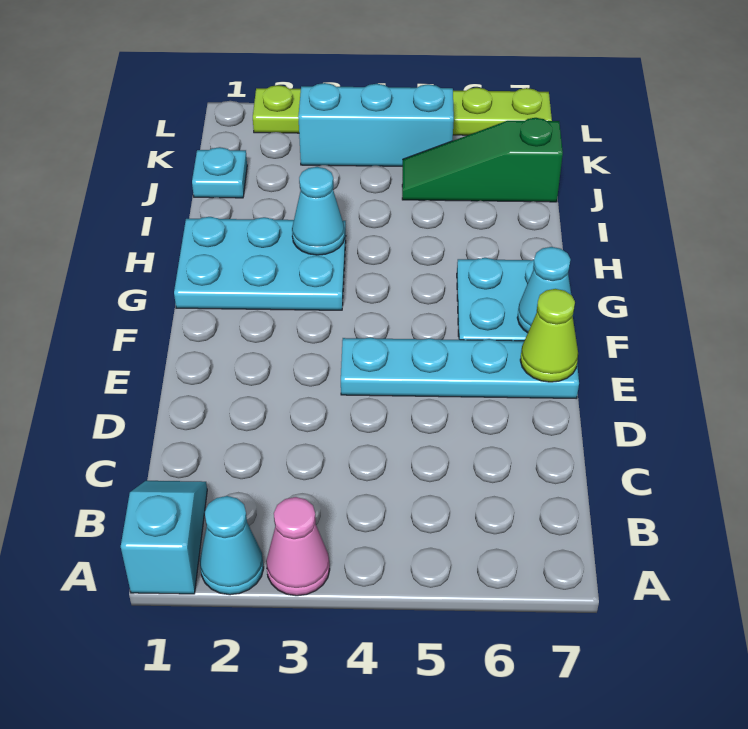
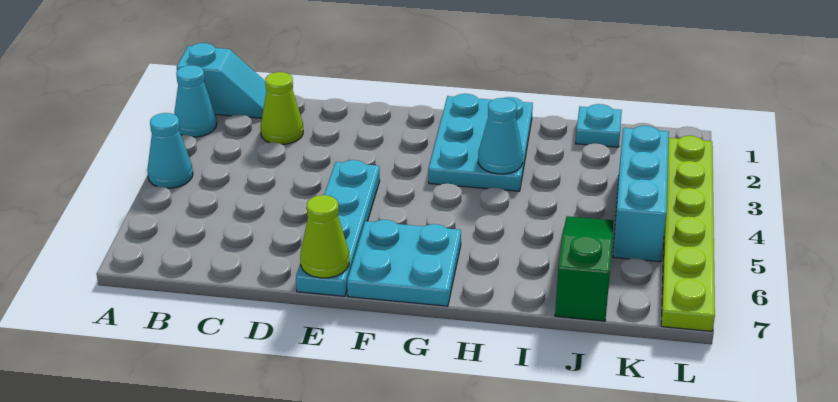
pink 1x1 cone [266,497,330,596] -> none
none -> lime 1x1 cone [260,72,303,144]
cyan 1x1 cone [517,247,571,333] -> cyan 1x1 cone moved to [147,113,193,188]

